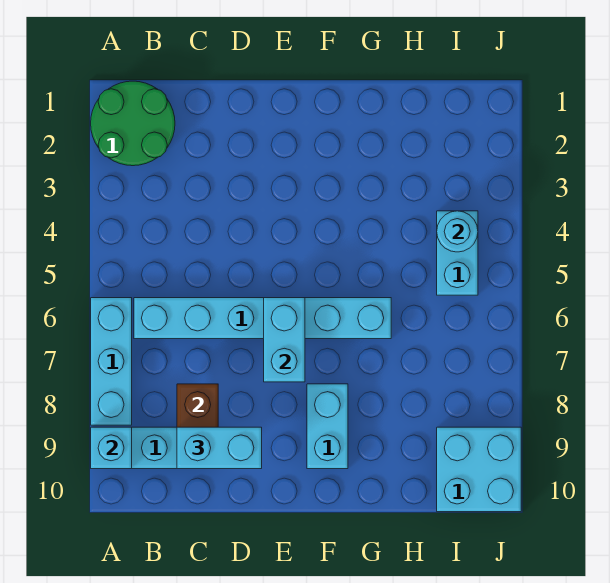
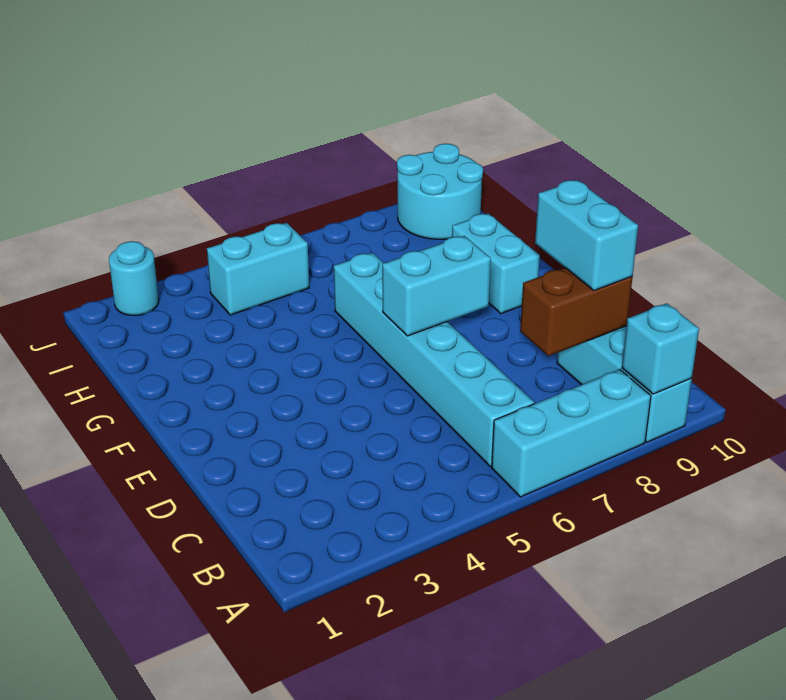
green 2x2 round brick [91,81,175,166] -> none
cyan 1x2 brick [307,384,348,469] -> cyan 1x2 brick turned to [452,213,540,313]
cyan 1x1 round brick [437,211,478,252] -> cyan 1x1 round brick moved to [109,241,159,315]
cyan 2x2 brick [437,427,521,512] -> cyan 2x2 round brick [397,144,483,239]

